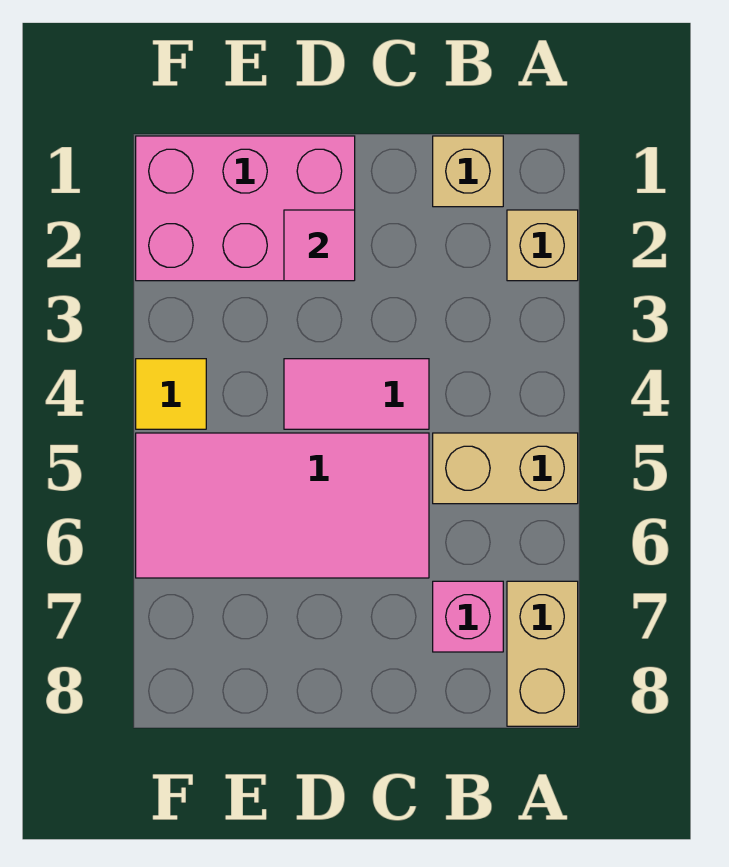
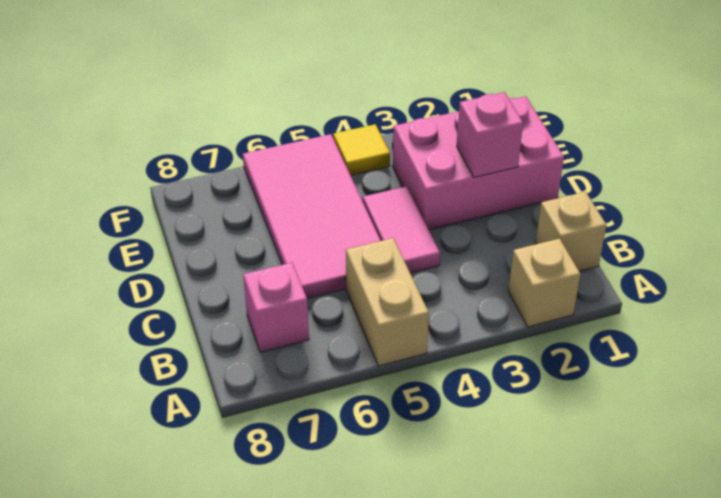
tan 1x2 brick [507,581,578,726] -> none
pink 2x3 brick [136,136,355,281] -> pink 2x3 brick turned to [393,96,564,230]
pink 1x1 tile [284,210,355,281] -> pink 1x1 brick [457,92,523,177]

